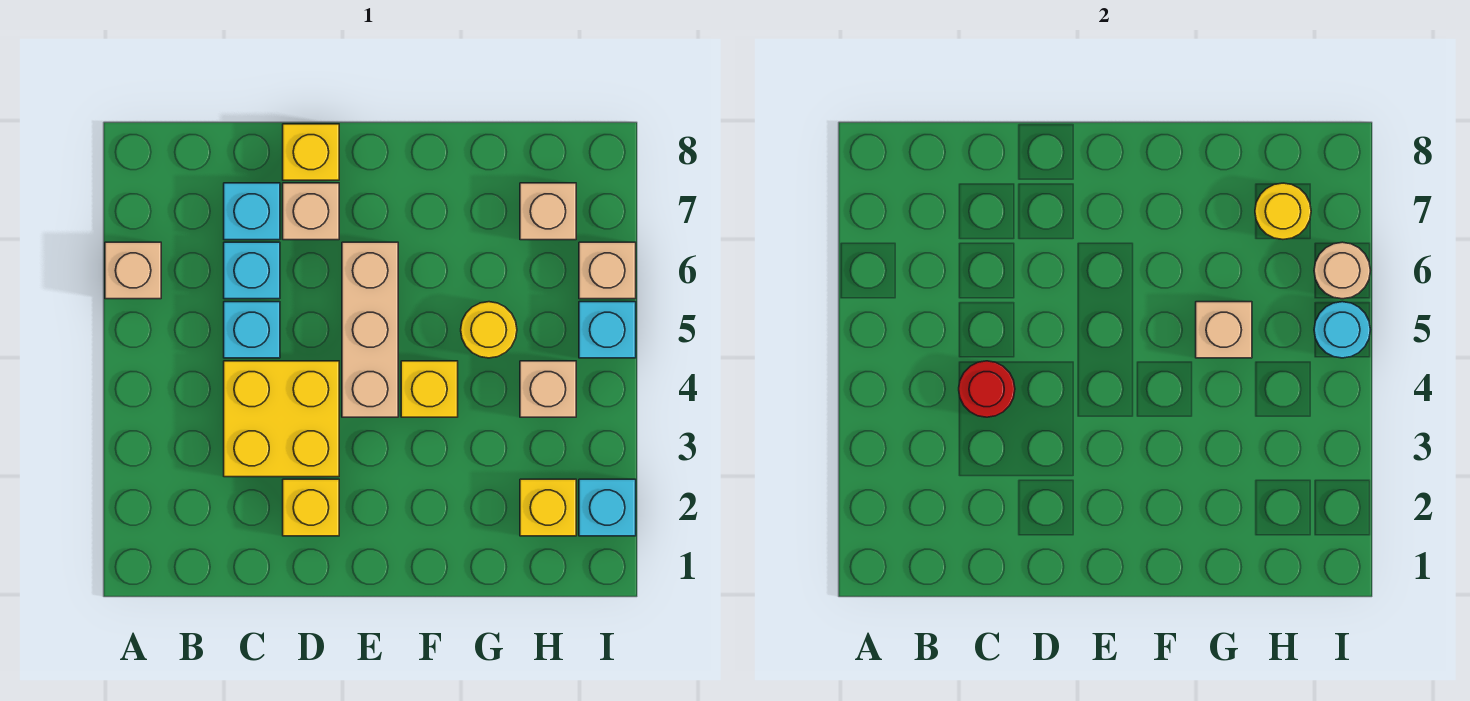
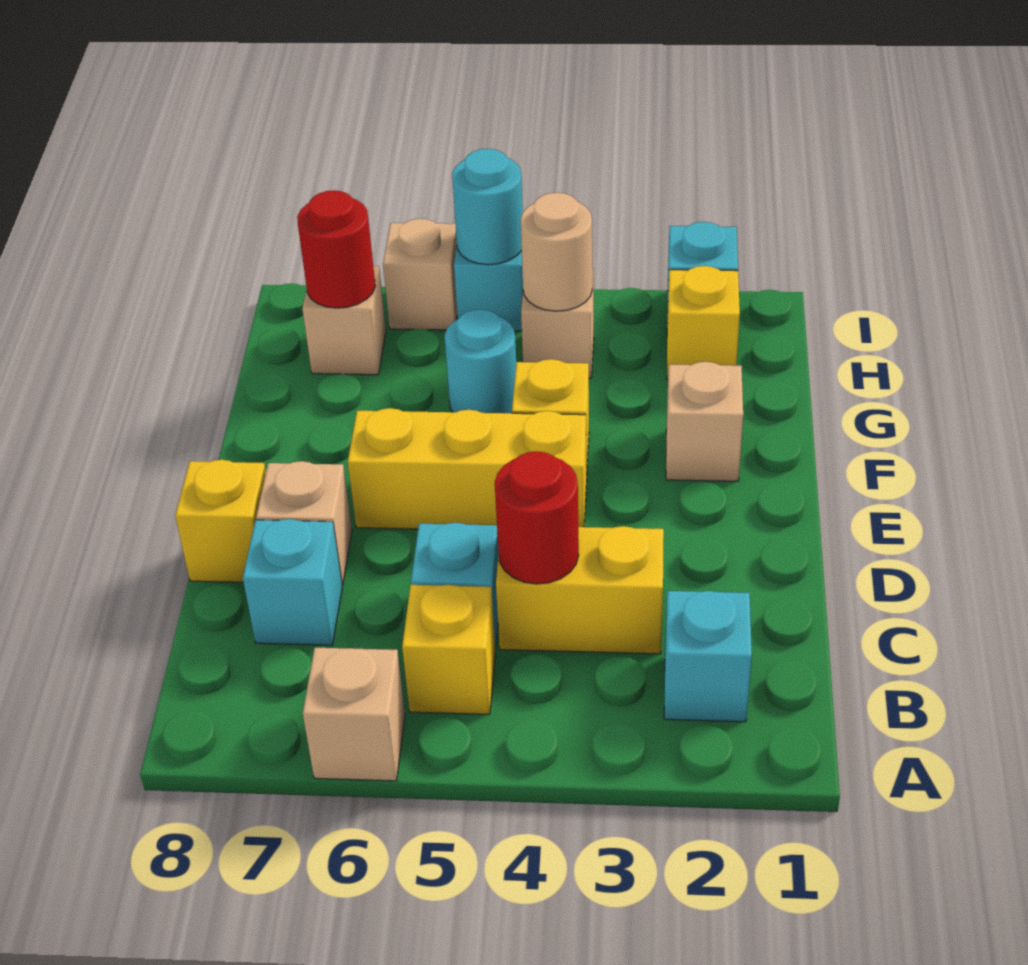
yellow 2x2 brick [224,361,339,477] -> yellow 1x2 brick [496,526,664,654]
cyan 1x1 brick [224,242,280,299] -> cyan 1x1 brick moved to [664,591,752,722]
yellow 1x1 brick [283,479,339,536] -> yellow 1x1 brick moved to [402,585,495,714]
tan 1x3 brick [342,242,398,417] -> yellow 1x3 brick [348,408,587,529]
yellow 1x1 round brick [461,302,517,358] -> cyan 1x1 round brick [444,309,516,413]
tan 1x1 brick [1196,302,1252,358] -> tan 1x1 brick moved to [666,362,743,481]
yellow 1x1 round brick [1255,183,1311,239] -> red 1x1 round brick [297,190,375,308]
tan 1x1 round brick [1314,242,1370,299] -> tan 1x1 round brick moved to [521,193,592,311]

